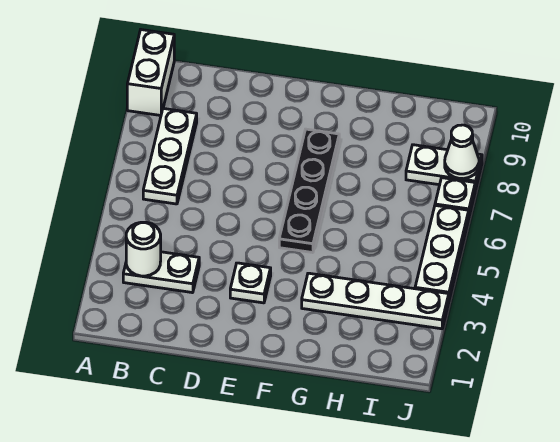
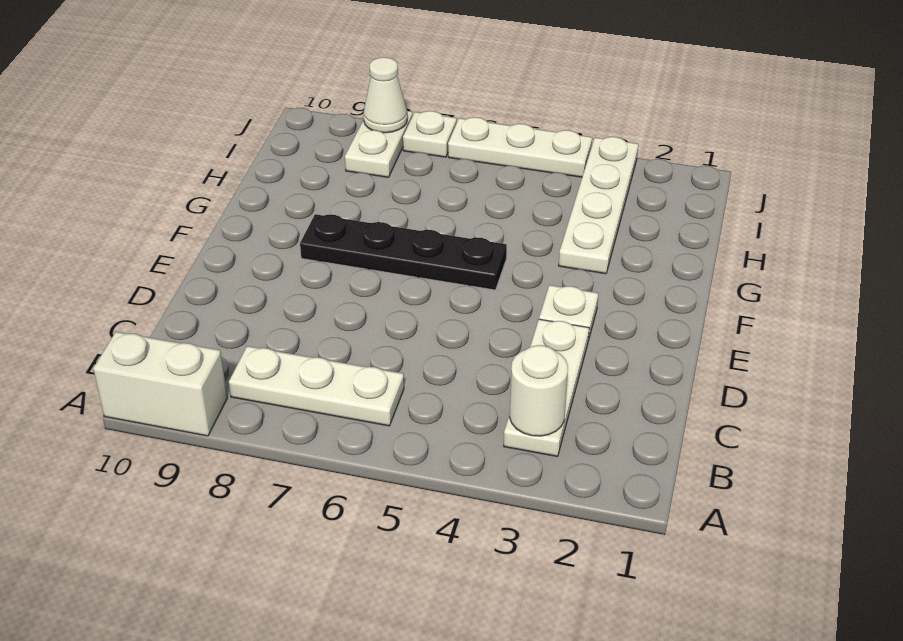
white 1x2 plate [123,252,199,293] -> white 1x3 plate [504,319,589,457]

